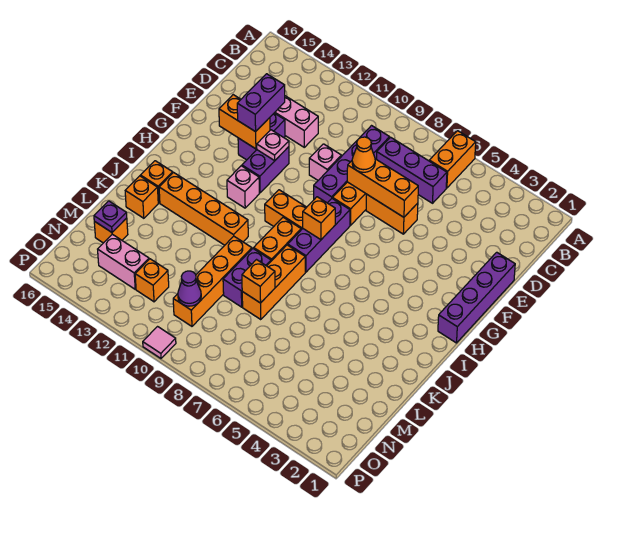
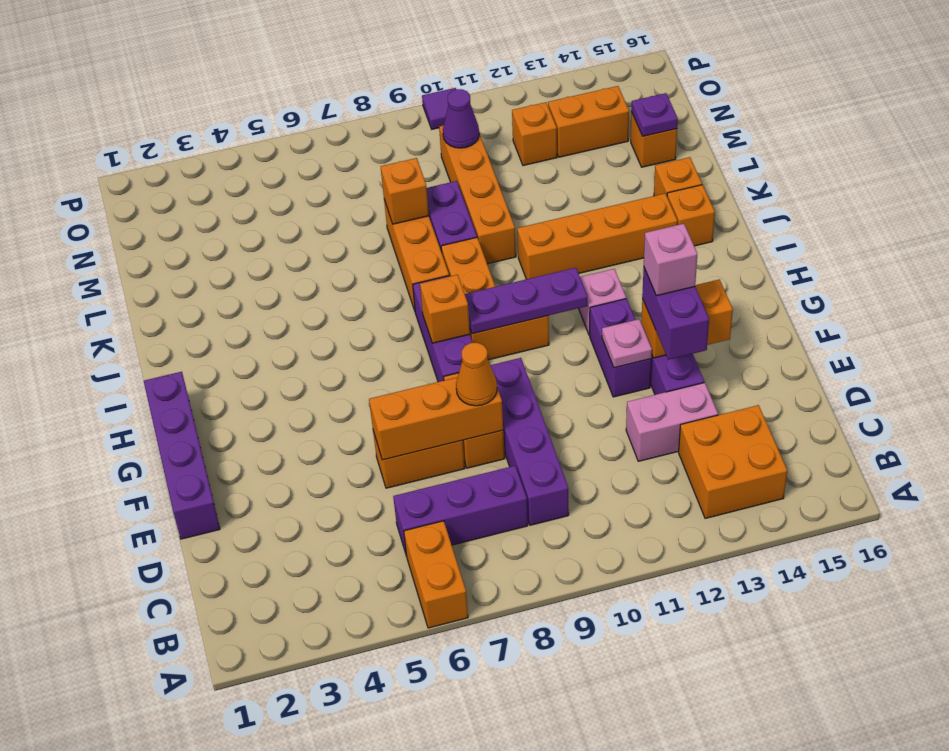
none -> orange 2x2 brick [679,405,787,518]
pink 1x1 brick [309,144,341,180] -> pink 1x1 brick moved to [644,224,697,296]
none -> purple 1x3 plate [465,268,587,334]
pink 1x2 brick [98,234,149,289] -> orange 1x2 brick [548,86,629,157]
pink 1x1 tile [143,327,176,358] -> purple 1x1 tile [422,88,456,129]

